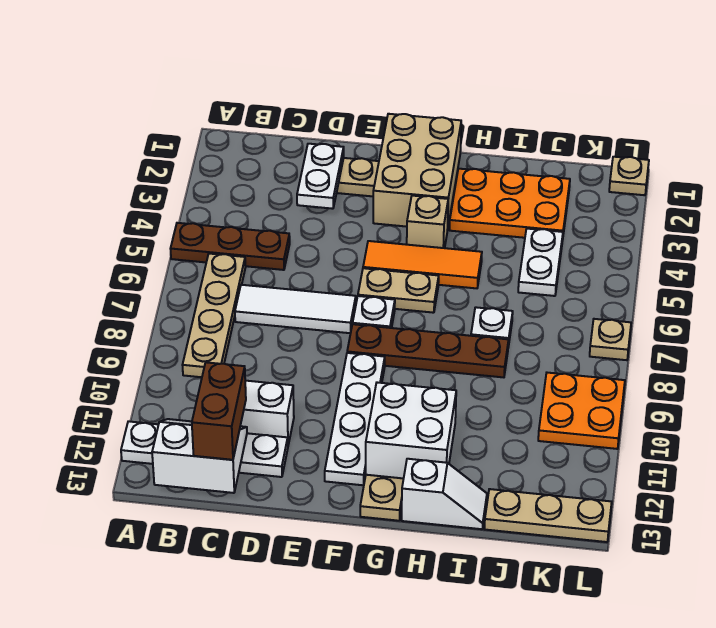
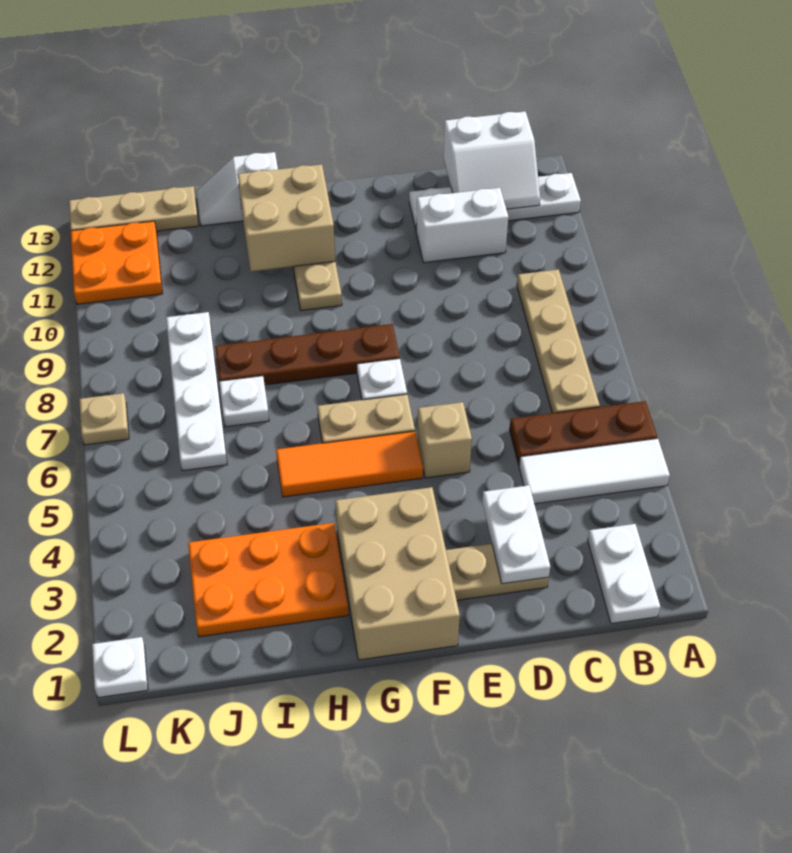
white 1x3 tile [235,285,356,333] -> white 1x3 tile moved to [519,438,670,504]
brown 1x2 brick [192,362,246,460] -> none
white 1x4 plate [325,353,385,485] -> white 1x4 plate moved to [166,312,227,471]
tan 1x1 brick [407,196,448,248] -> tan 1x1 brick moved to [417,402,472,478]
white 2x2 brick [366,382,456,479] -> tan 2x2 brick [238,164,335,271]
white 1x2 plate [518,229,563,296] -> white 1x2 plate moved to [588,524,660,624]
orange 2x2 plate [538,373,625,449] -> orange 2x2 plate moved to [71,221,163,304]
tan 1x1 plate [609,157,649,195] -> white 1x1 plate [92,637,148,698]

